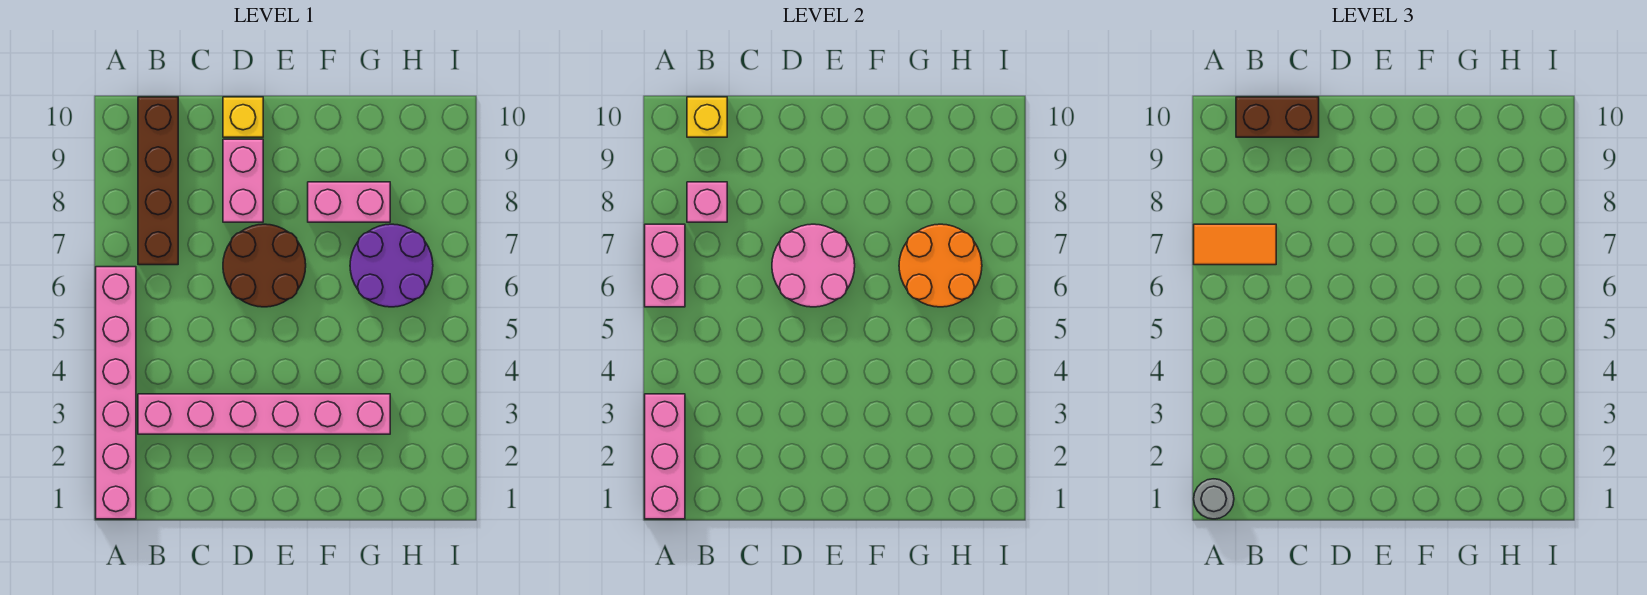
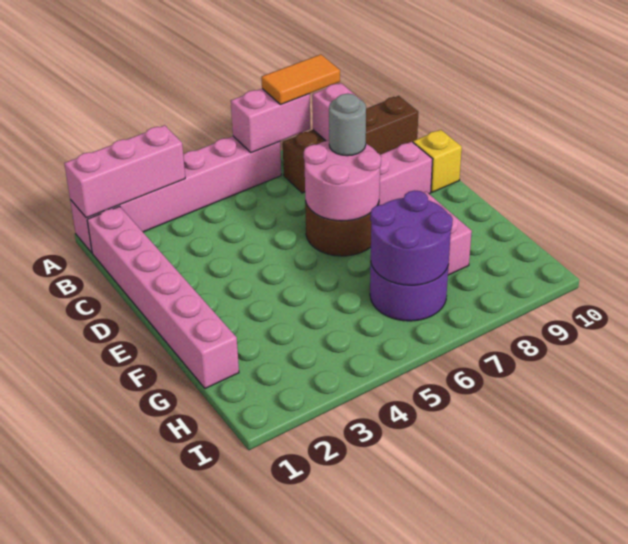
grey 1x1 round brick [1194,479,1234,519] -> grey 1x1 round brick moved to [329,94,366,156]
orange 1x2 tile [1194,224,1276,265] -> orange 1x2 tile turned to [261,54,340,105]
pink 1x6 brick [138,394,390,434] -> pink 1x6 brick moved to [87,206,239,389]
yellow 1x1 brick [687,97,727,137] -> none
brown 1x2 brick [1236,97,1319,137] -> none
orange 2x2 round brick [899,224,982,307] -> purple 2x2 round brick [370,190,453,285]

